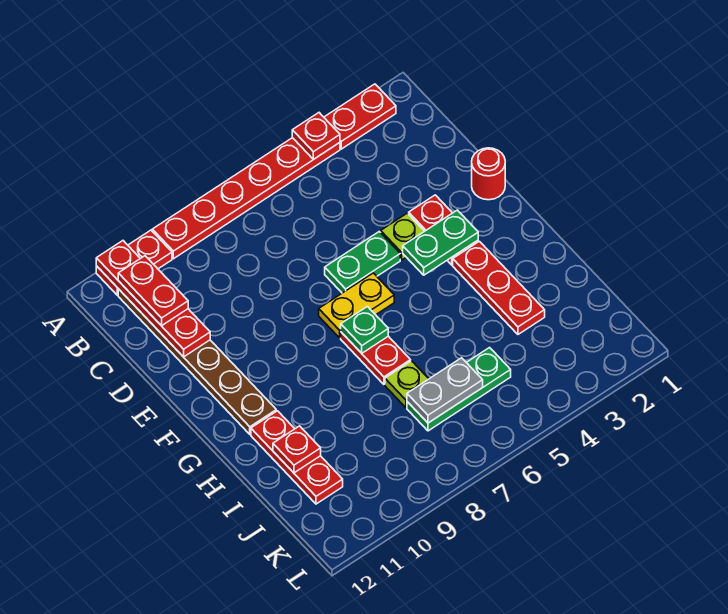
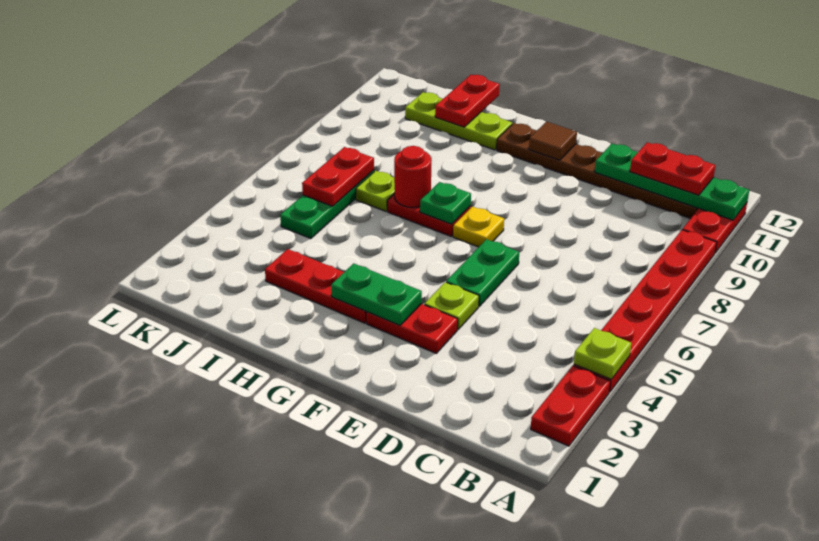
red 1x1 plate [292,113,340,159] -> lime 1x1 plate [574,328,631,379]
red 1x4 plate [96,241,210,357] -> green 1x4 plate [595,144,749,220]
red 1x1 round brick [472,148,505,200] -> red 1x1 round brick moved to [394,146,431,207]
green 1x2 plate [403,210,478,275] -> green 1x2 plate turned to [331,263,422,326]
yellow 1x2 plate [319,273,394,338] -> yellow 1x1 plate [453,207,504,247]
none -> brown 1x1 tile [529,122,577,160]
red 1x3 plate [251,411,343,504] -> lime 1x3 plate [405,92,512,150]
red 1x1 plate [273,426,321,473] -> red 1x2 plate [435,75,500,127]
grey 1x2 plate [407,358,483,423] -> red 1x2 plate [302,147,374,206]

